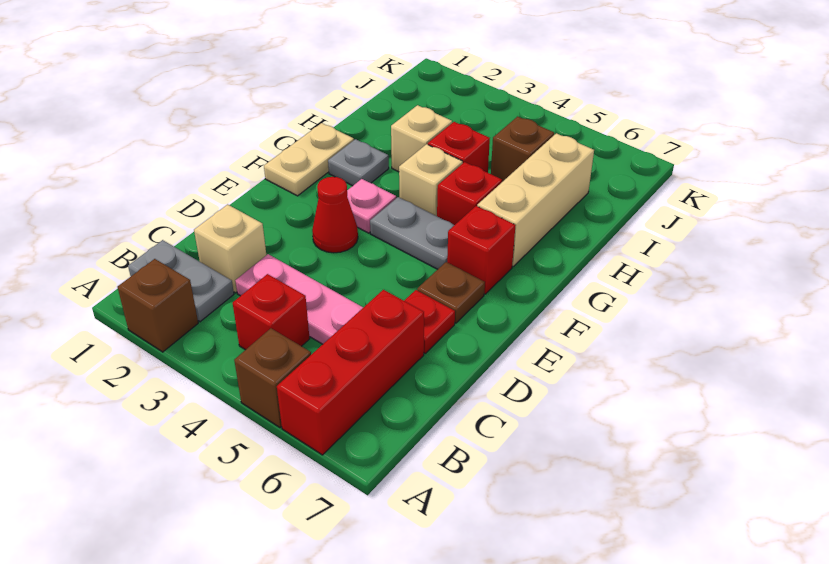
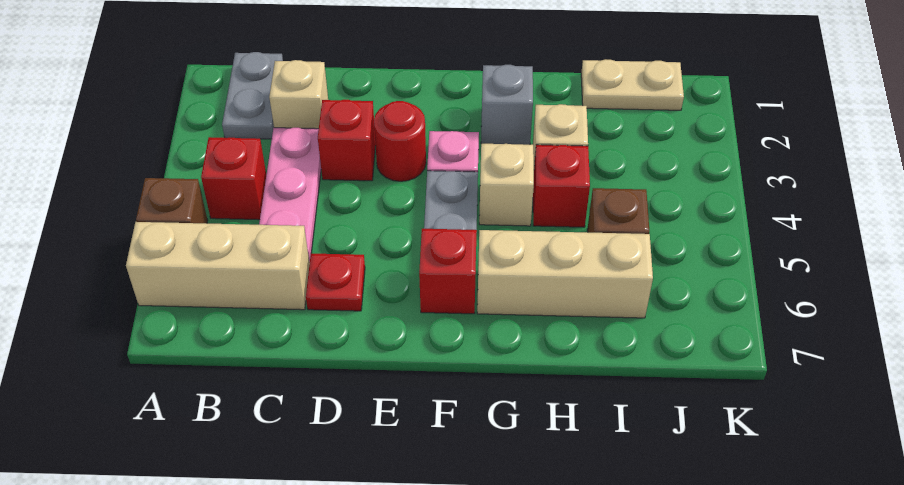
brown 1x1 brick [118,259,198,352] -> none
red 1x3 brick [277,290,424,455] -> tan 1x3 brick [126,222,310,310]
red 1x1 cone [312,177,358,253] -> red 1x1 round brick [374,101,426,181]
brown 1x1 plate [417,262,485,323] -> none
tan 1x2 plate [264,123,354,196] -> tan 1x2 plate moved to [581,59,684,110]
grey 1x1 plate [328,139,389,186] -> grey 1x1 brick [481,65,533,145]
red 1x1 brick [437,162,502,225] -> red 1x1 brick moved to [318,100,376,181]

